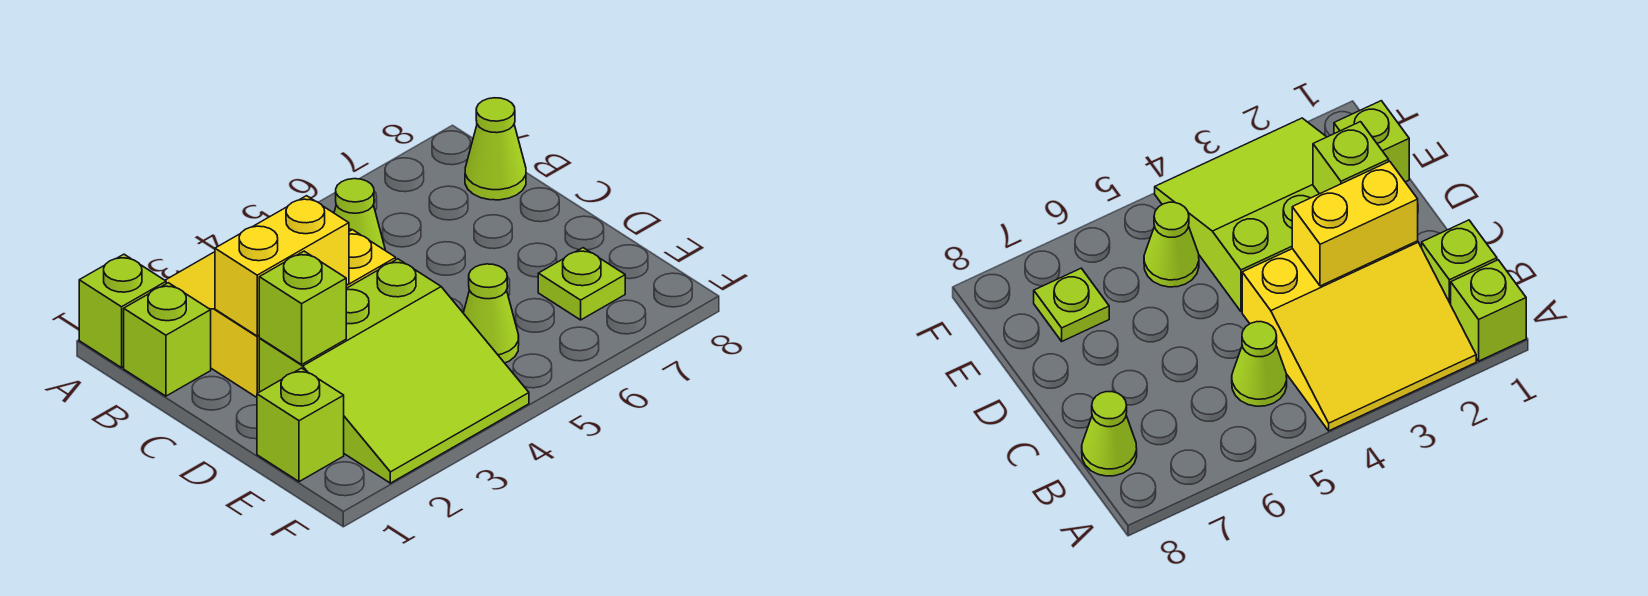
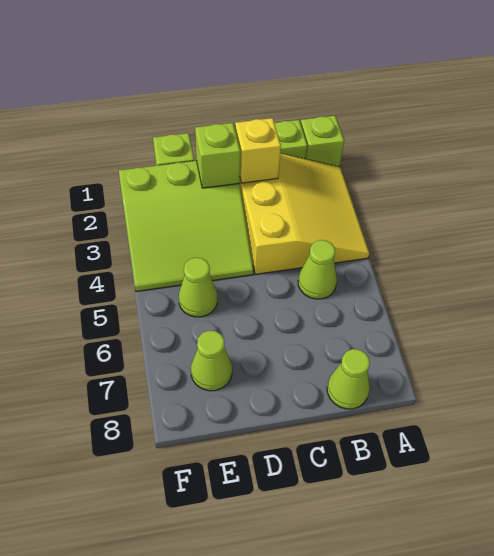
yellow 1x2 brick [215,196,349,336] -> yellow 1x1 brick [235,118,281,183]
lime 3x3 slope [259,259,529,483] -> lime 3x3 slope turned to [119,161,253,291]
lime 1x1 plate [538,248,625,320] -> lime 1x1 cone [191,331,232,391]

